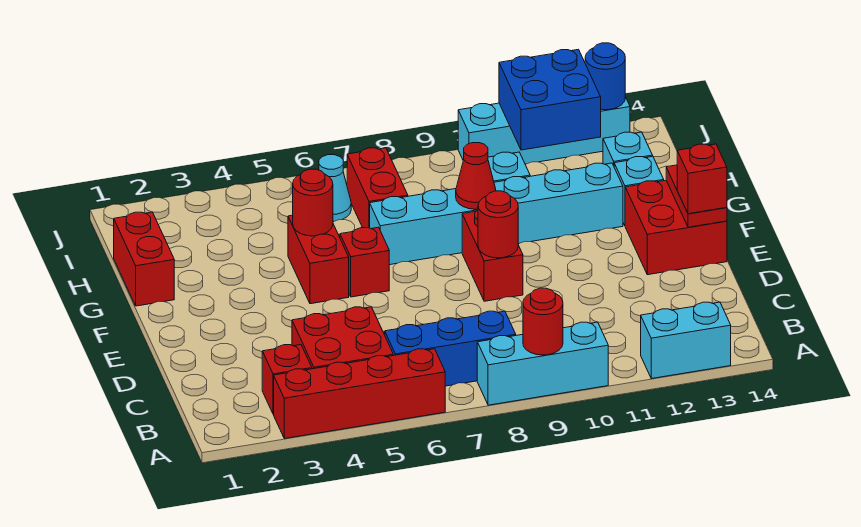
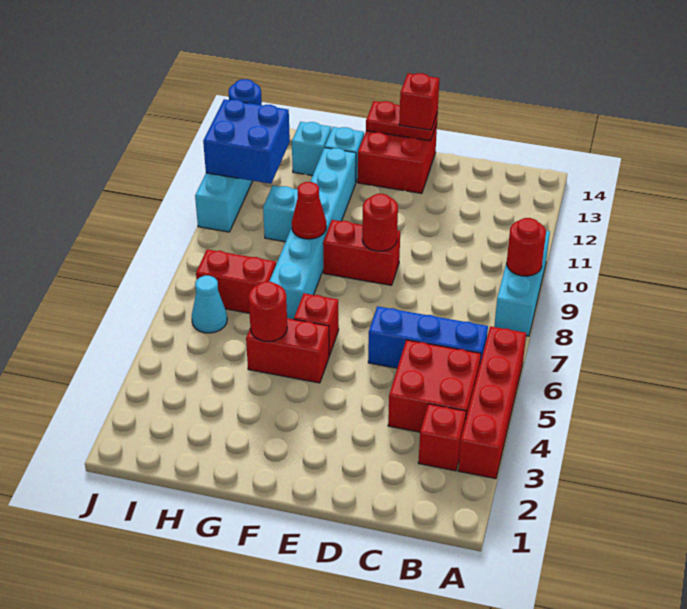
cyan 1x2 brick [641,302,731,379] -> none
blue 1x3 brick [385,311,516,386] -> blue 1x3 brick turned to [368,306,488,368]
red 1x2 brick [114,212,174,306] -> none

